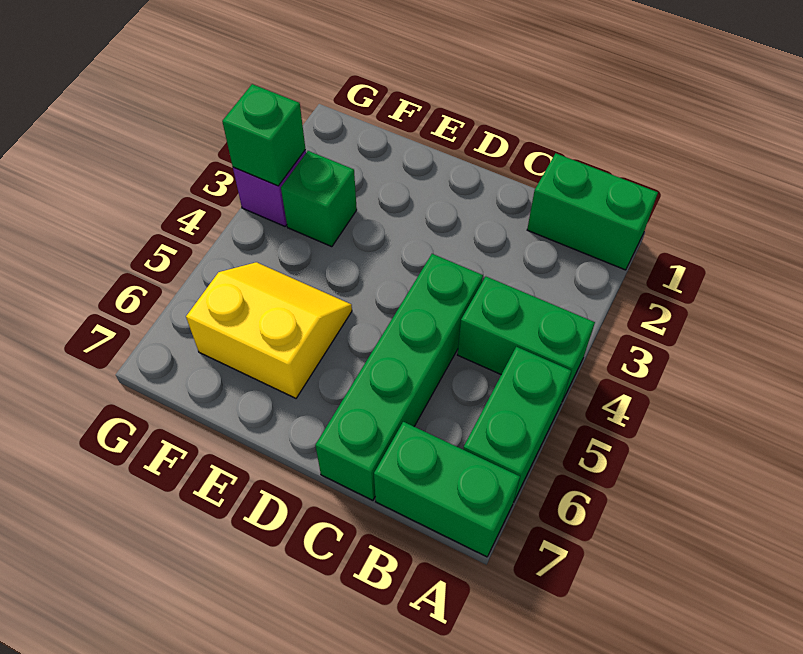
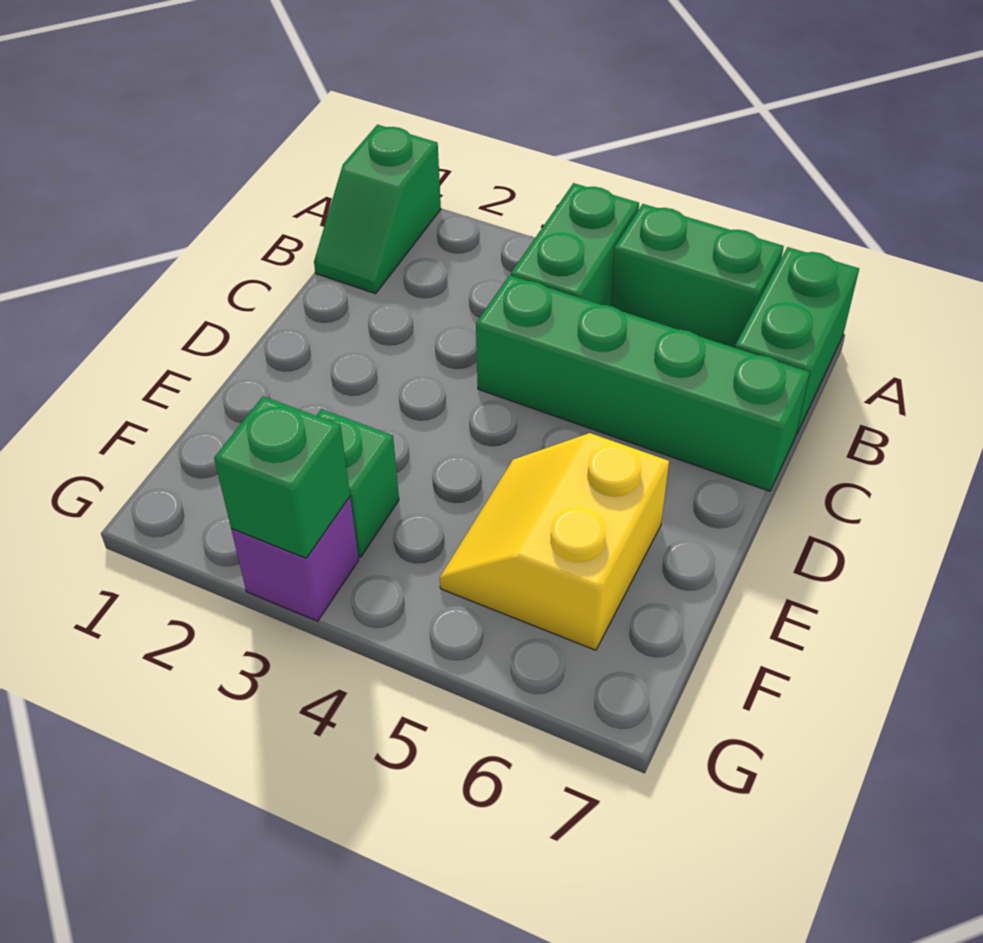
green 1x2 brick [527,153,658,270] -> green 1x2 slope [314,125,441,294]

